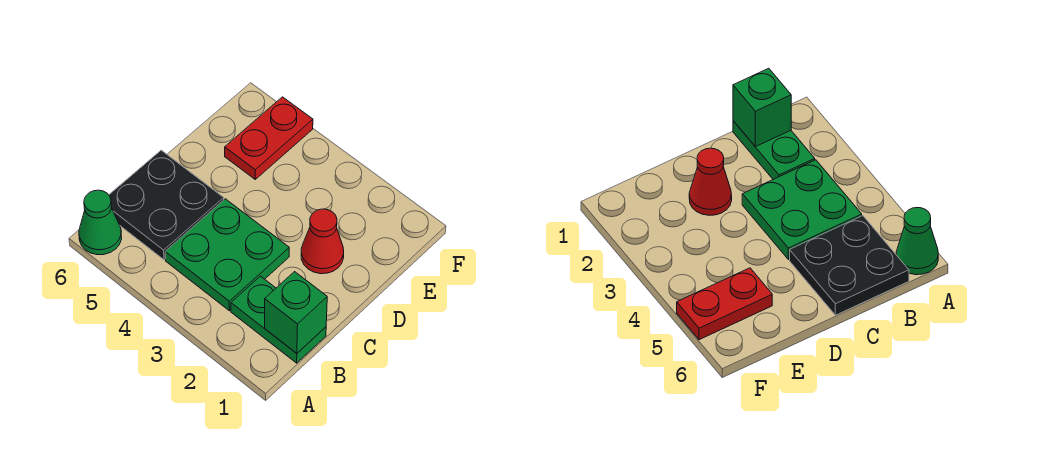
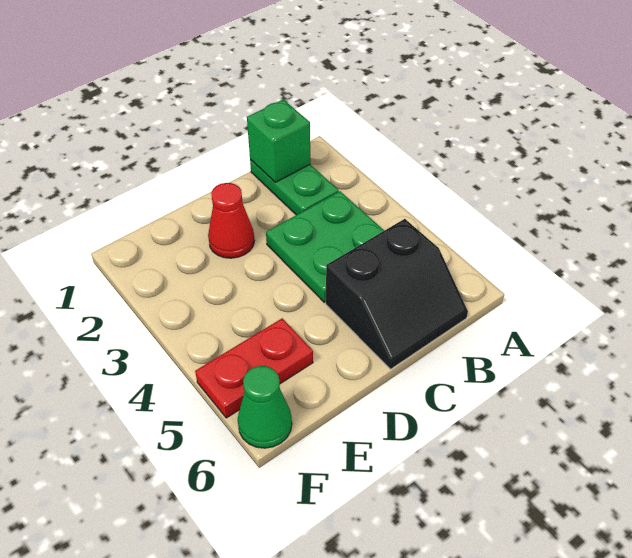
green 1x1 cone [79,190,122,255] -> green 1x1 cone moved to [238,366,292,448]
black 2x2 plate [109,150,224,260] -> black 2x2 slope [326,219,468,369]

